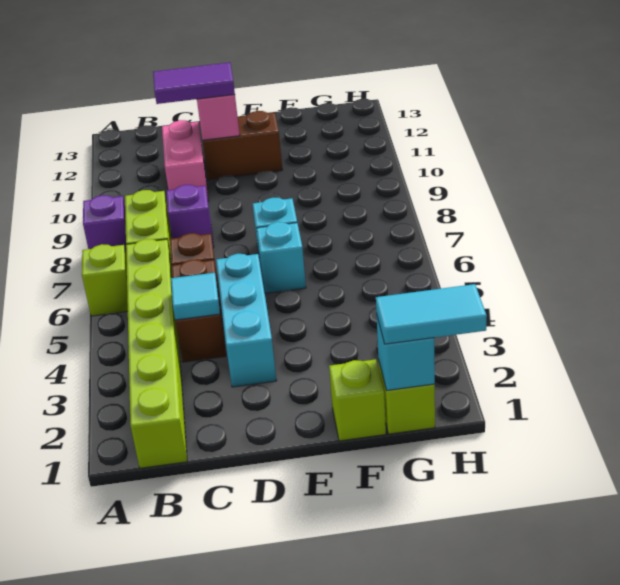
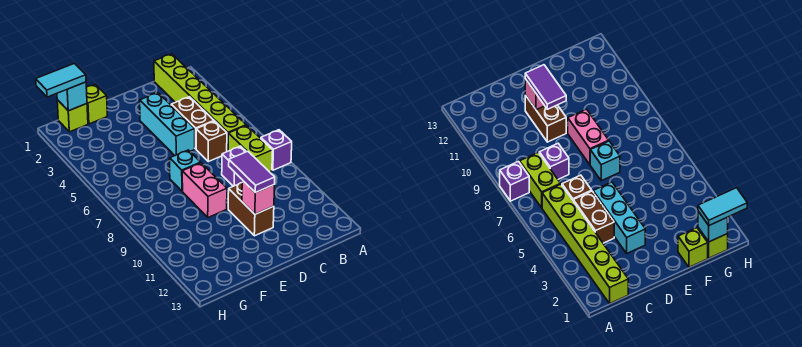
lime 1x1 brick [82,244,128,316] -> none
cyan 1x1 tile [171,273,220,320] -> none
pink 1x2 brick [162,120,208,199] -> pink 1x2 brick moved to [182,163,227,217]
purple 1x2 tile [153,62,235,104] -> purple 1x2 tile turned to [229,151,275,193]
brown 1x2 brick [203,111,282,180] -> brown 1x2 brick turned to [228,183,274,236]
cyan 1x1 brick [256,222,306,293] -> none

